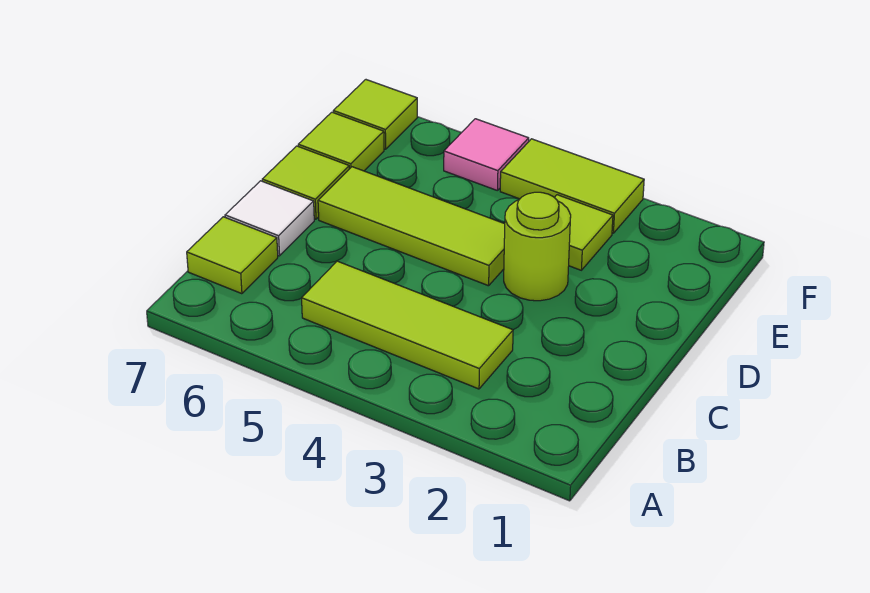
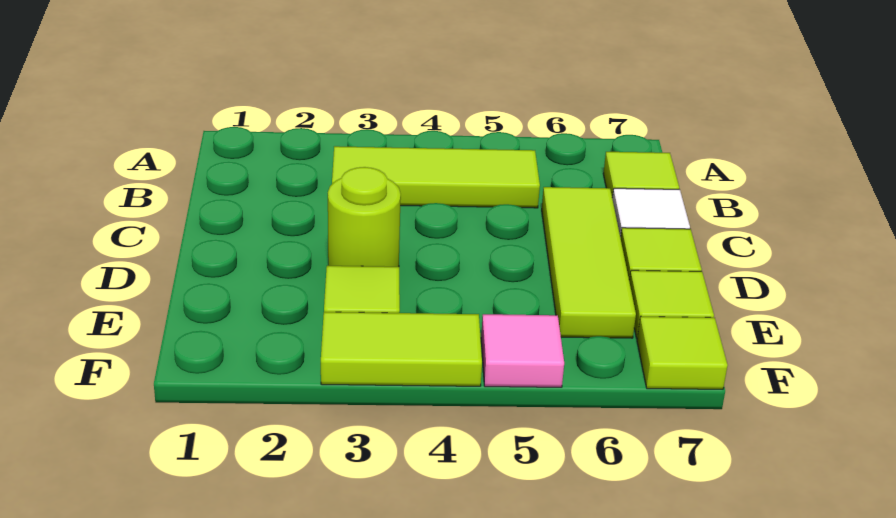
lime 1x3 tile [318,167,505,286] -> lime 1x3 tile turned to [542,187,636,338]

